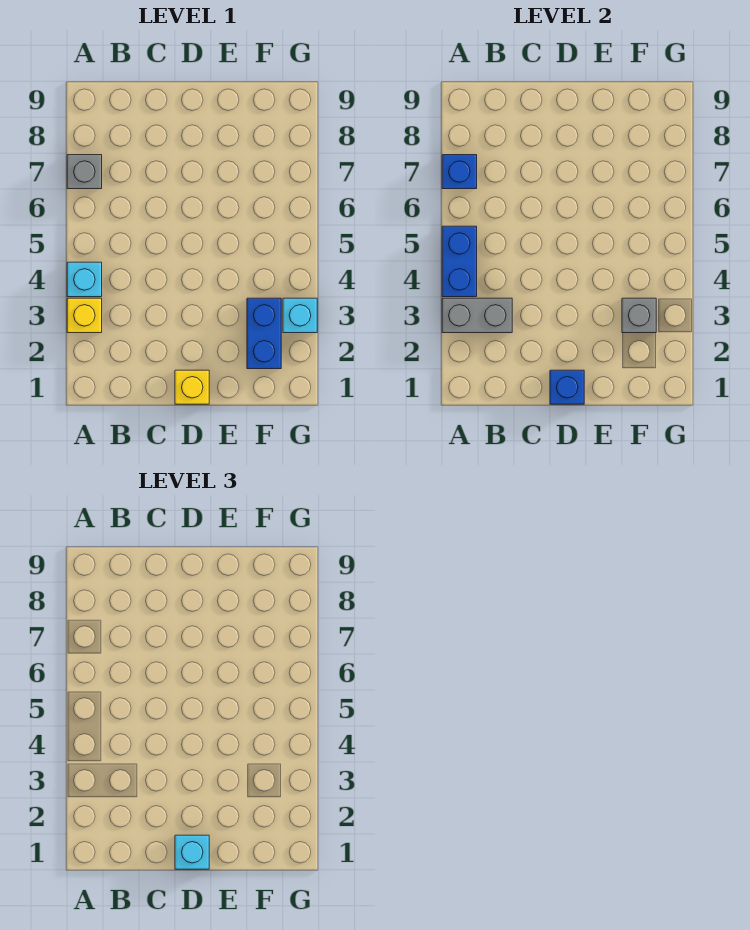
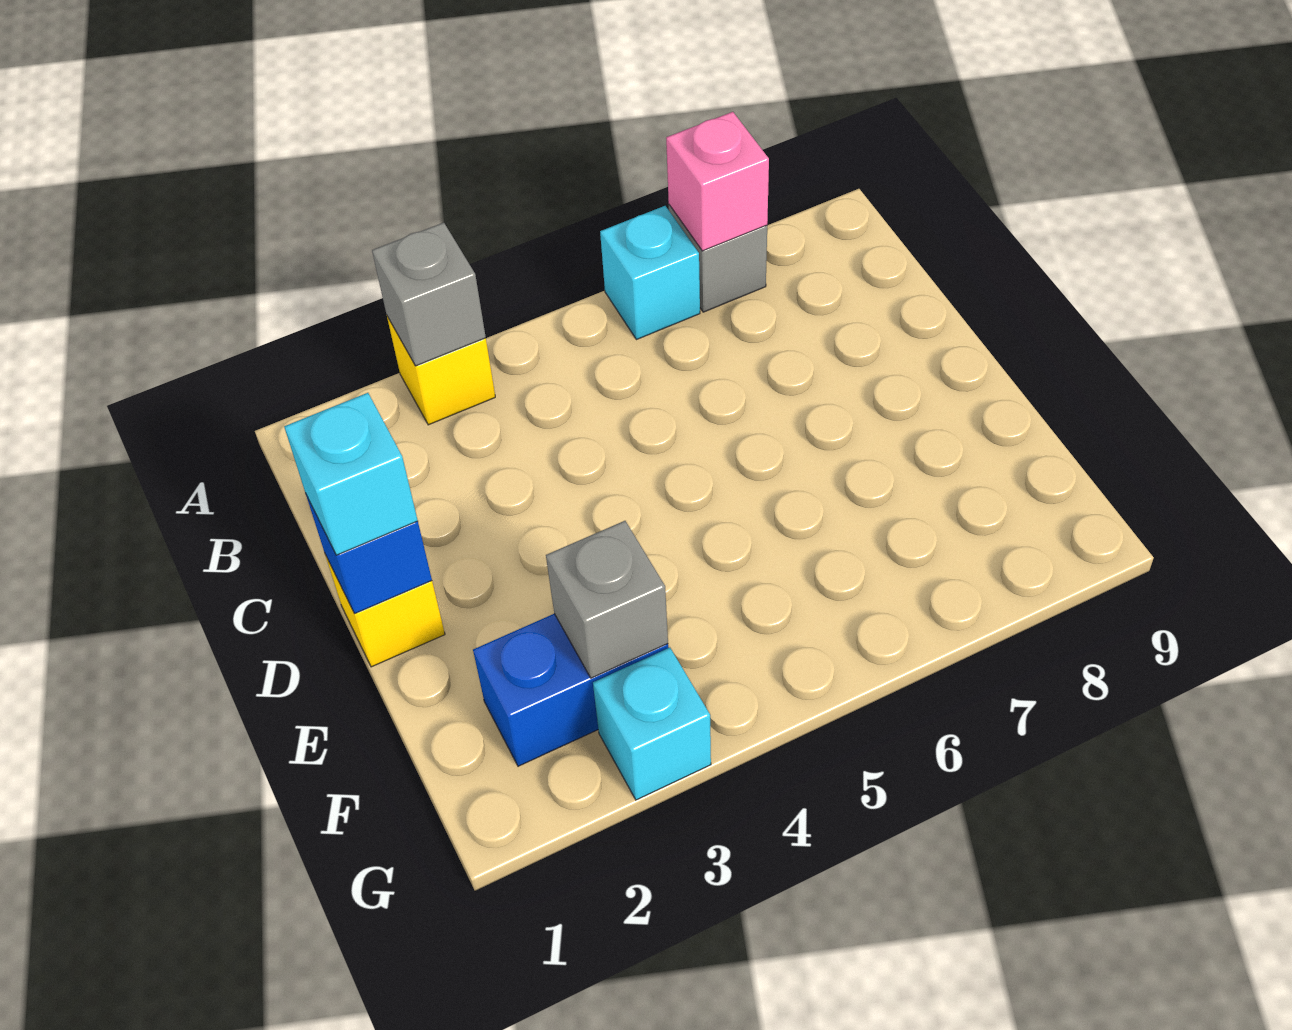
grey 1x2 brick [442,298,512,333] -> grey 1x1 brick [372,223,486,366]
cyan 1x1 brick [67,262,102,297] -> cyan 1x1 brick moved to [600,206,700,340]
blue 1x2 brick [442,226,477,297] -> none
blue 1x1 brick [442,155,477,189] -> pink 1x1 brick [666,112,769,251]

